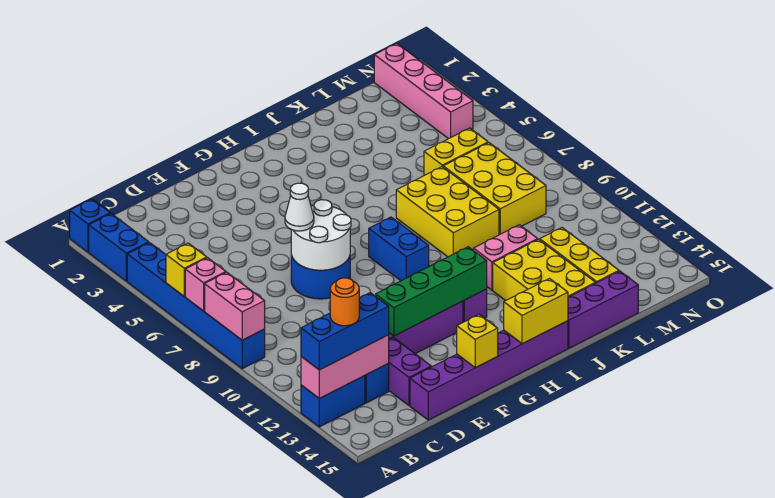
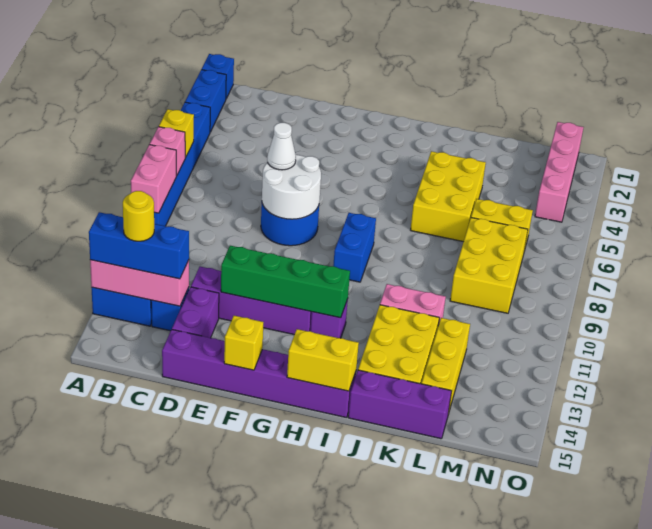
orange 1x1 round brick [330,278,359,326] -> yellow 1x1 round brick [123,191,154,241]
yellow 2x3 brick [396,167,499,257] -> yellow 2x3 brick moved to [411,151,486,242]

